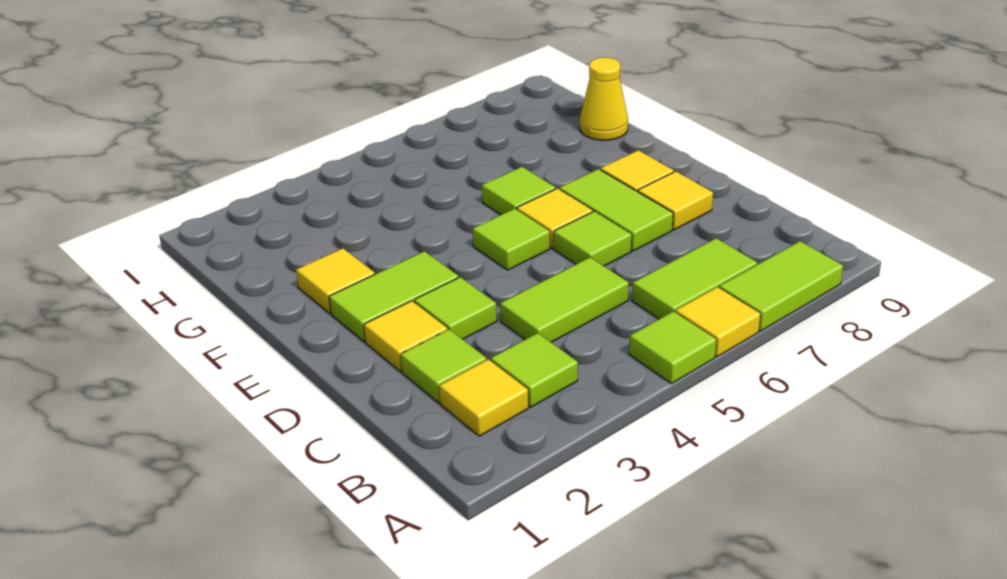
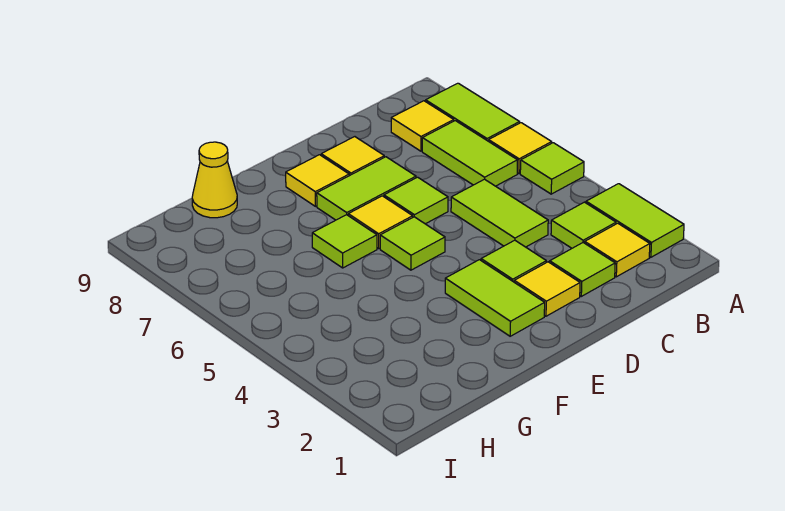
none -> lime 1x2 tile [586,184,684,257]
yellow 1x1 tile [296,248,375,313] -> yellow 1x1 tile moved to [391,101,454,151]

